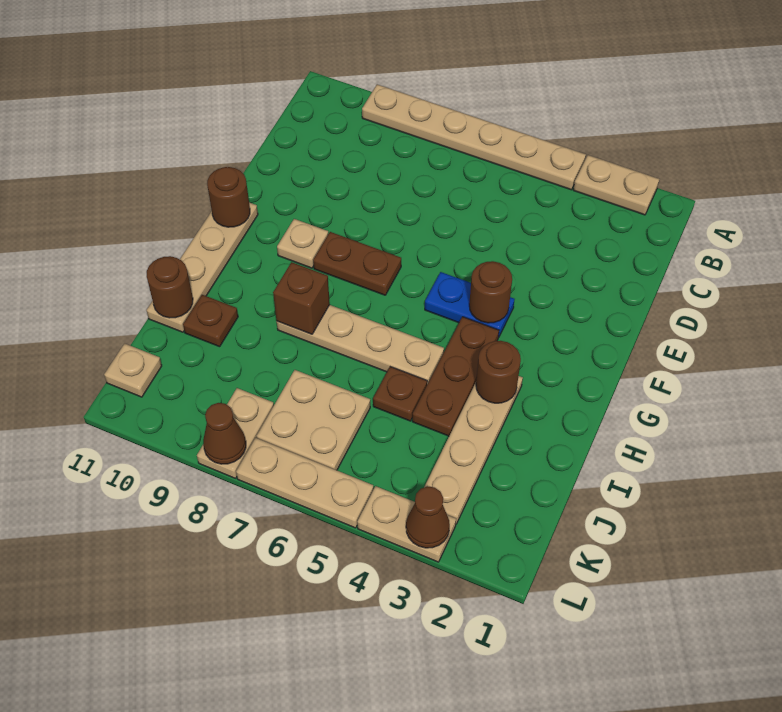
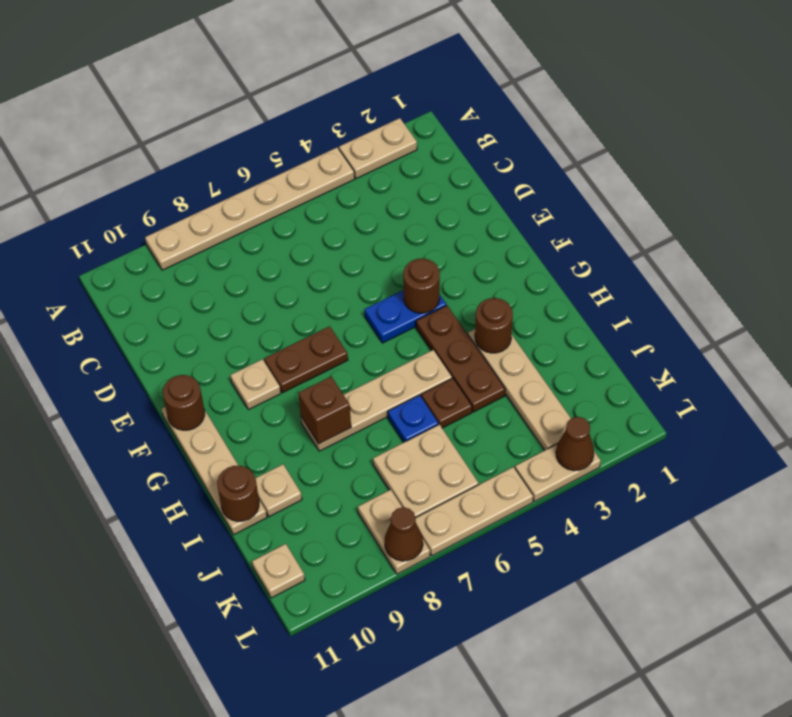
none -> blue 1x1 plate [388,395,438,442]
brown 1x1 plate [183,295,238,347] -> tan 1x1 plate [256,464,302,517]

